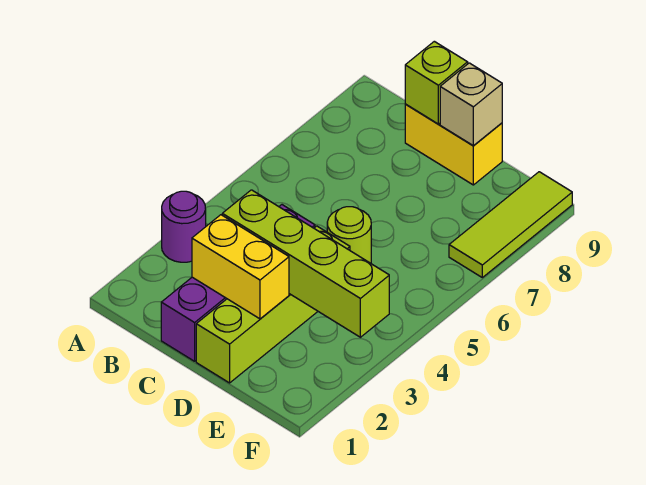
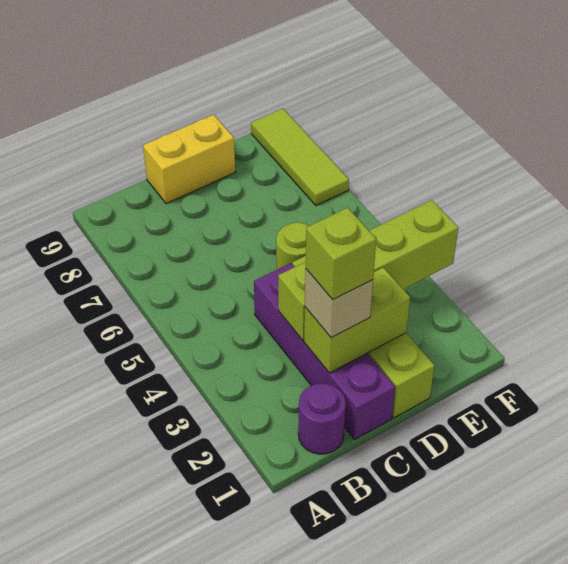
purple 1x1 round brick [162,191,206,262] -> purple 1x1 round brick moved to [298,383,346,454]
yellow 1x2 brick [192,215,289,319] -> lime 1x2 brick [304,268,410,373]
lime 1x1 brick [405,41,468,124] -> lime 1x1 brick moved to [306,208,376,300]
tan 1x1 brick [440,63,502,146] -> tan 1x1 brick moved to [305,269,373,338]

